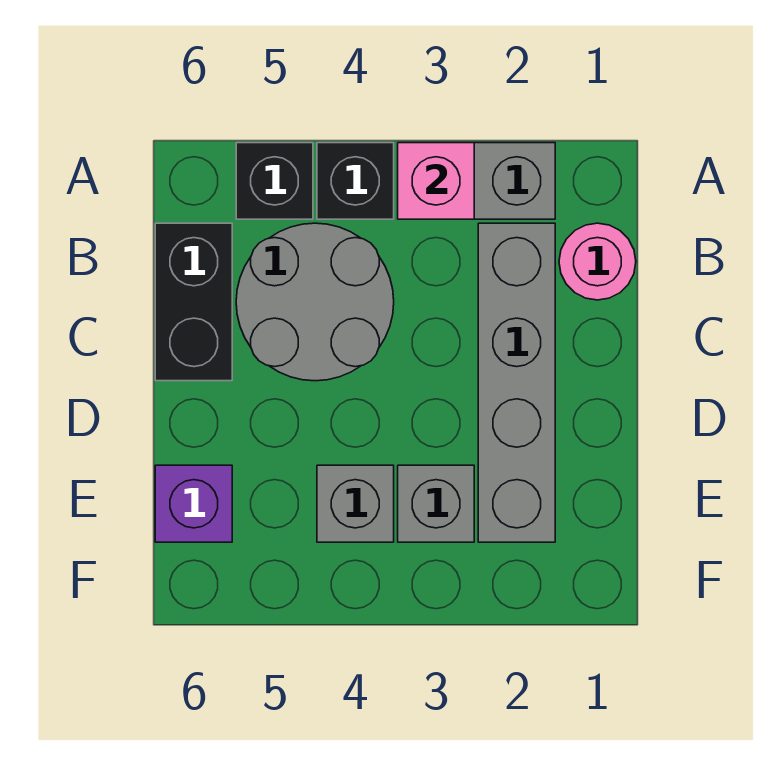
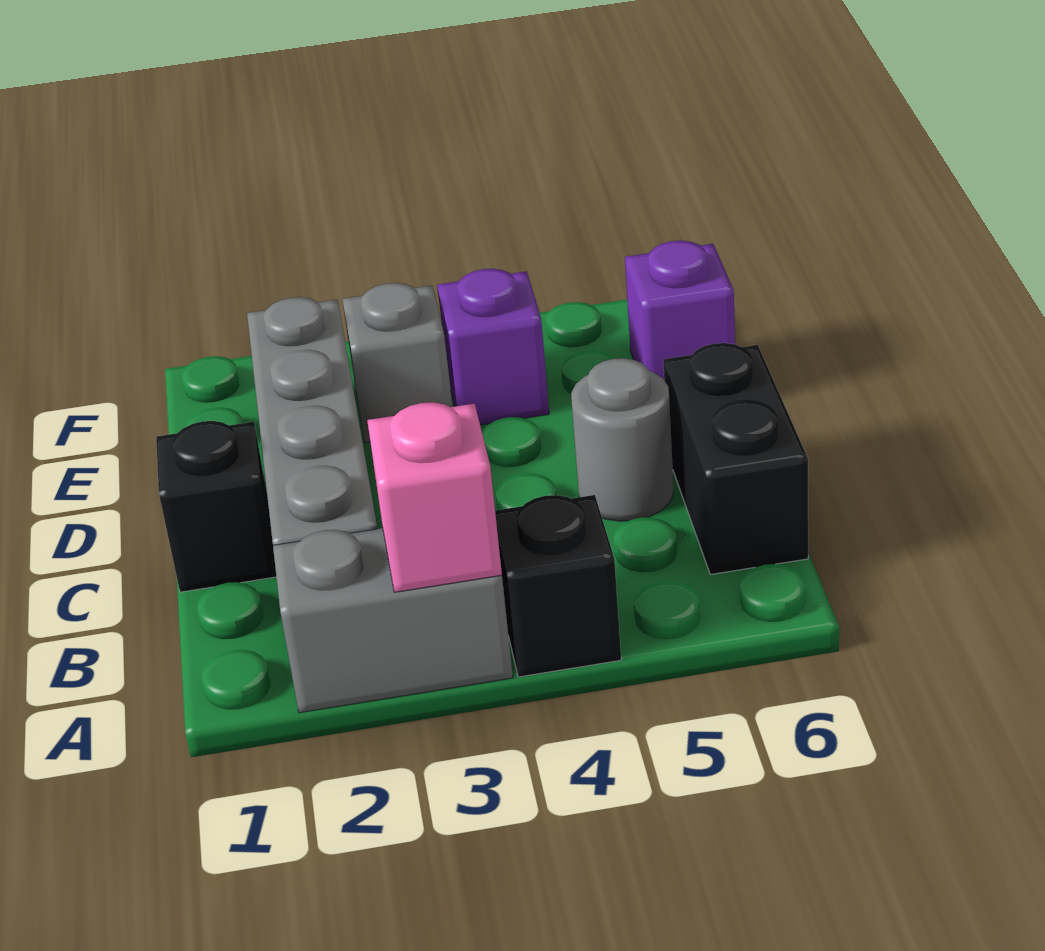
black 1x1 brick [236,143,313,219] -> black 1x1 brick moved to [156,421,276,592]
pink 1x1 round brick [559,223,636,300] -> none
grey 2x2 round brick [236,223,394,381] -> grey 1x1 round brick [571,358,674,521]
grey 1x1 brick [317,465,394,542] -> purple 1x1 brick [437,269,549,425]

